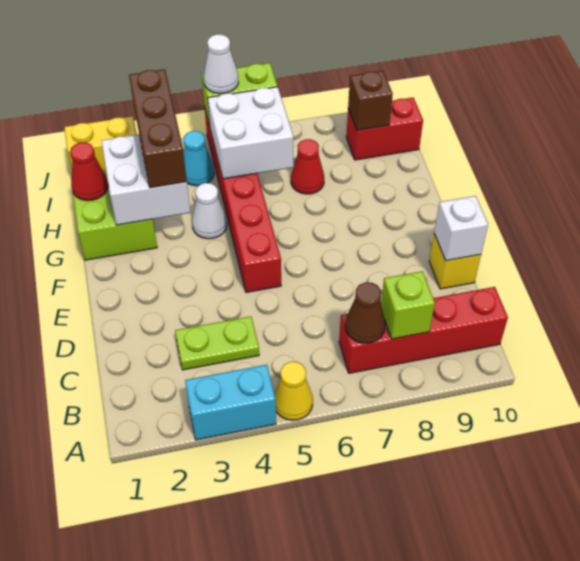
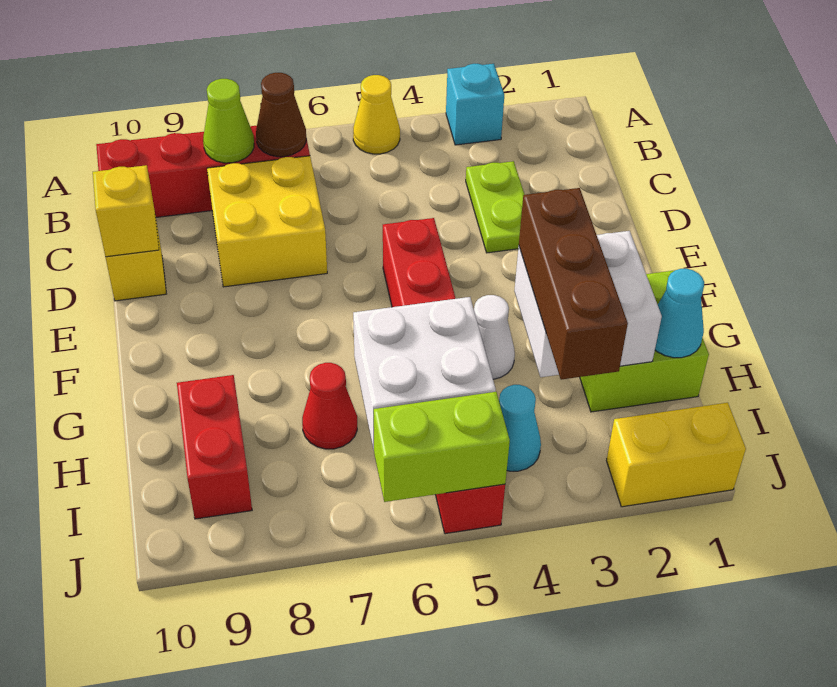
cyan 1x2 brick [185,365,276,440] -> cyan 1x1 brick [446,64,504,145]
lime 1x1 brick [381,271,435,339] -> lime 1x1 cone [203,79,254,163]
lime 1x2 plate [175,316,259,370] -> lime 1x2 plate turned to [466,161,525,253]
none -> yellow 2x2 brick [207,156,327,287]
white 1x1 brick [434,196,488,261] -> yellow 1x1 brick [93,165,159,257]
red 1x1 cone [70,142,108,201] -> cyan 1x1 cone [655,269,704,358]
red 1x2 brick [346,98,423,160] -> red 1x2 brick turned to [177,375,252,519]
brown 1x1 brick [348,71,393,130] -> none
white 1x1 cone [204,34,239,94] -> none

